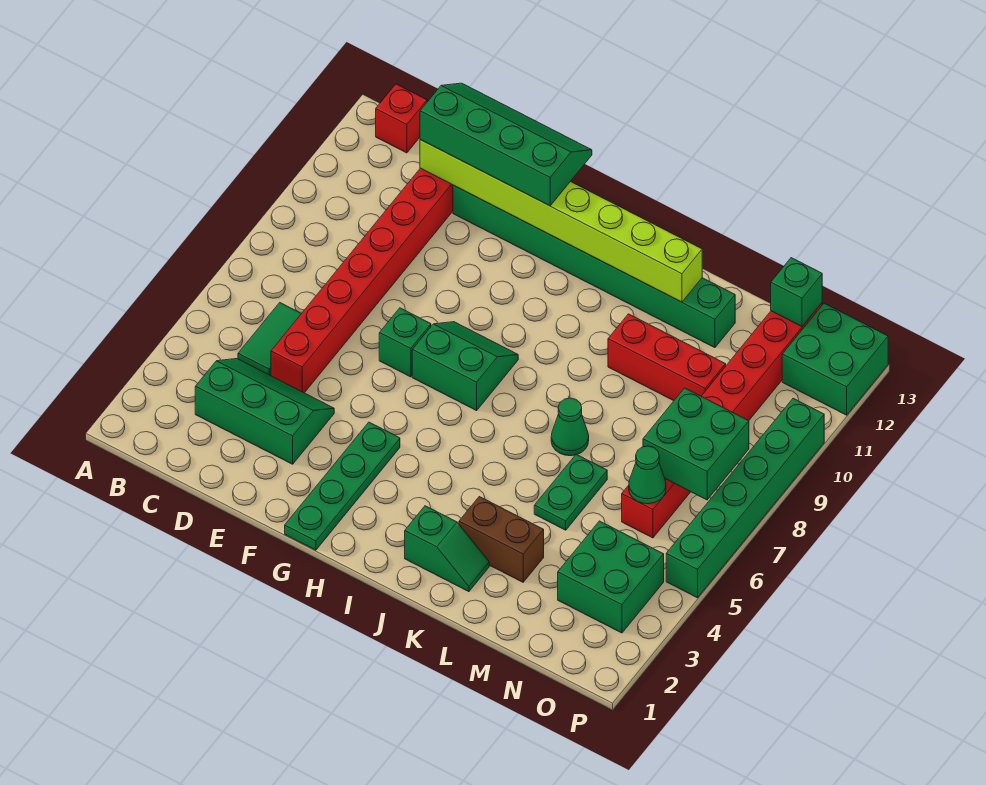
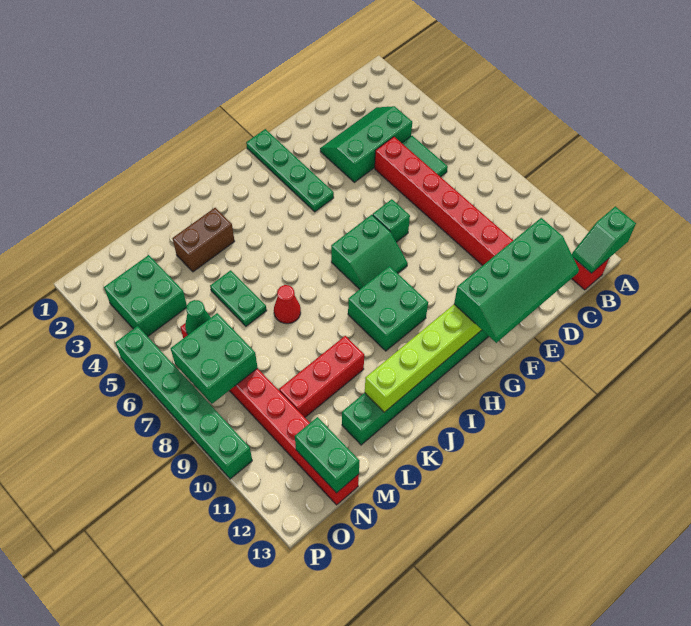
green 2x3 slope [195,359,334,464] -> green 2x3 slope turned to [320,106,412,182]
green 1x2 slope [405,506,489,592] -> green 1x2 slope moved to [572,206,636,273]
green 1x1 cone [551,398,589,456] -> red 1x1 cone [274,285,301,324]
green 1x1 brick [771,258,822,326] -> green 1x2 brick [295,417,359,493]
green 2x2 brick [782,303,888,415] -> green 2x2 brick moved to [348,266,428,351]

